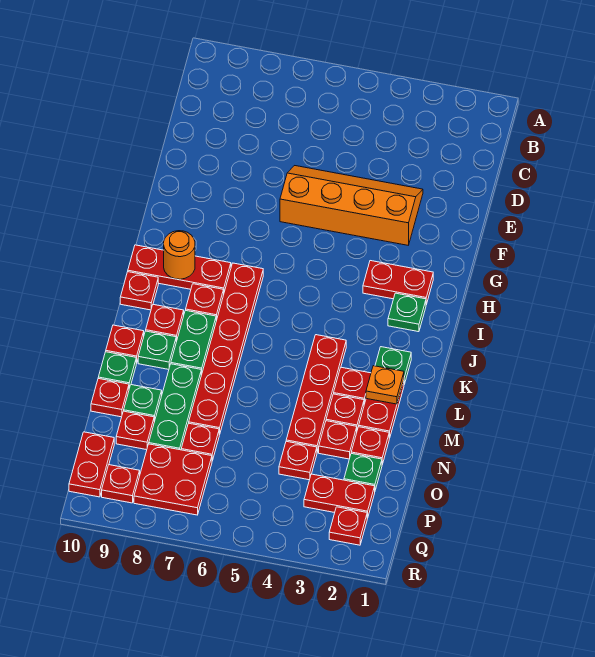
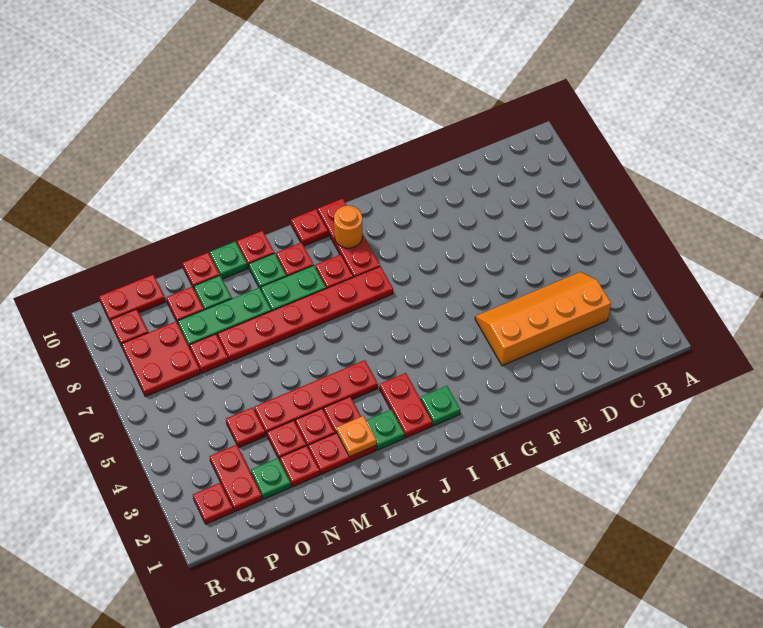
orange 2x4 slope [280,166,423,245] -> orange 2x4 slope turned to [475,272,611,366]
red 1x2 plate [363,261,433,305] -> red 1x2 plate moved to [380,373,432,438]

